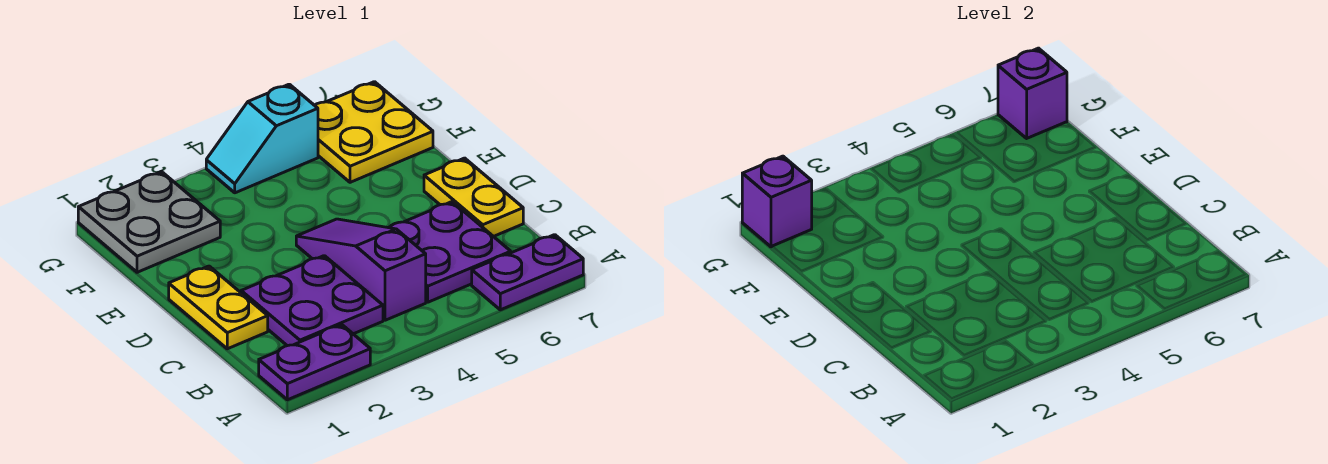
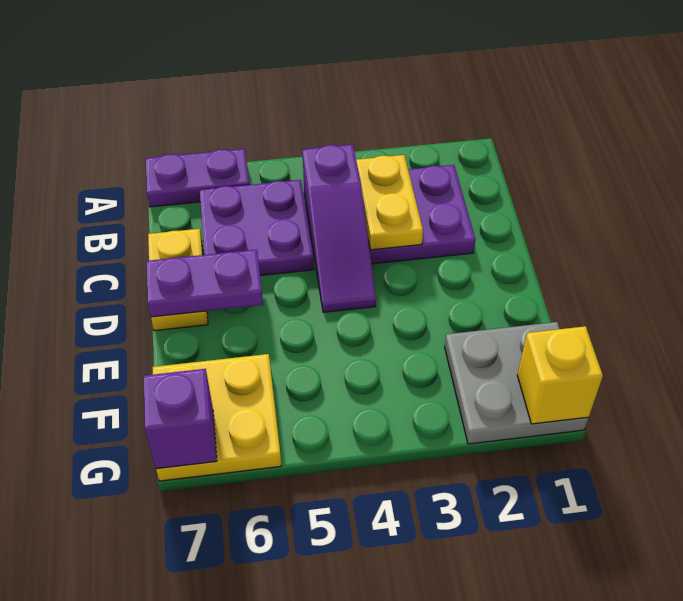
purple 1x2 plate [259,325,370,400] -> purple 1x2 plate moved to [146,250,263,317]
yellow 1x2 plate [169,266,268,349] -> yellow 1x2 plate moved to [356,155,423,250]
purple 1x1 brick [742,156,812,247] -> yellow 1x1 brick [517,326,603,424]
cyan 1x2 slope [206,84,318,193] -> none

